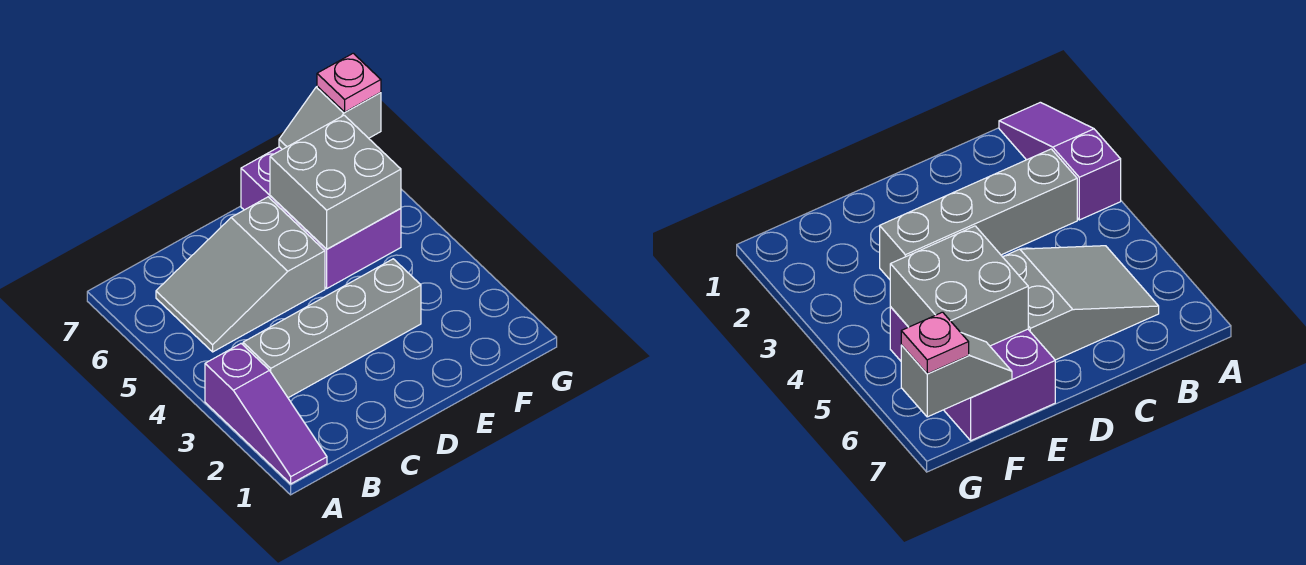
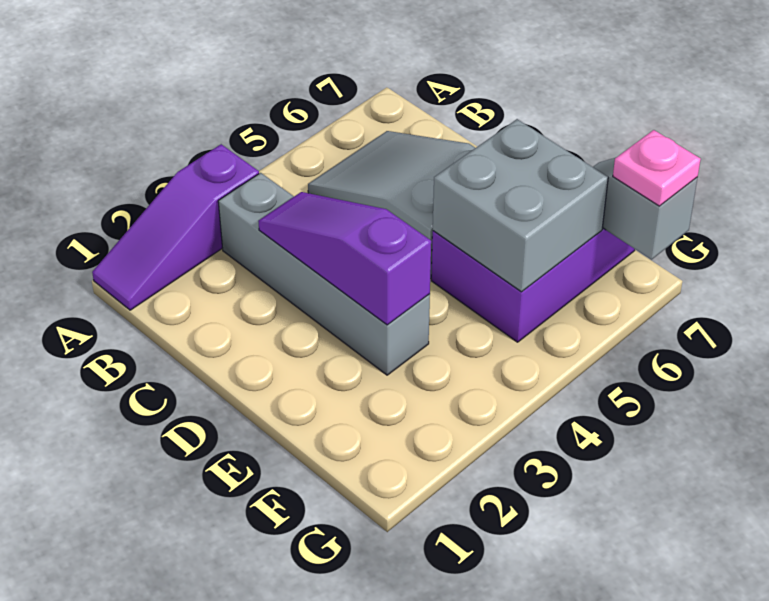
none -> purple 1x3 slope [258,192,431,325]

